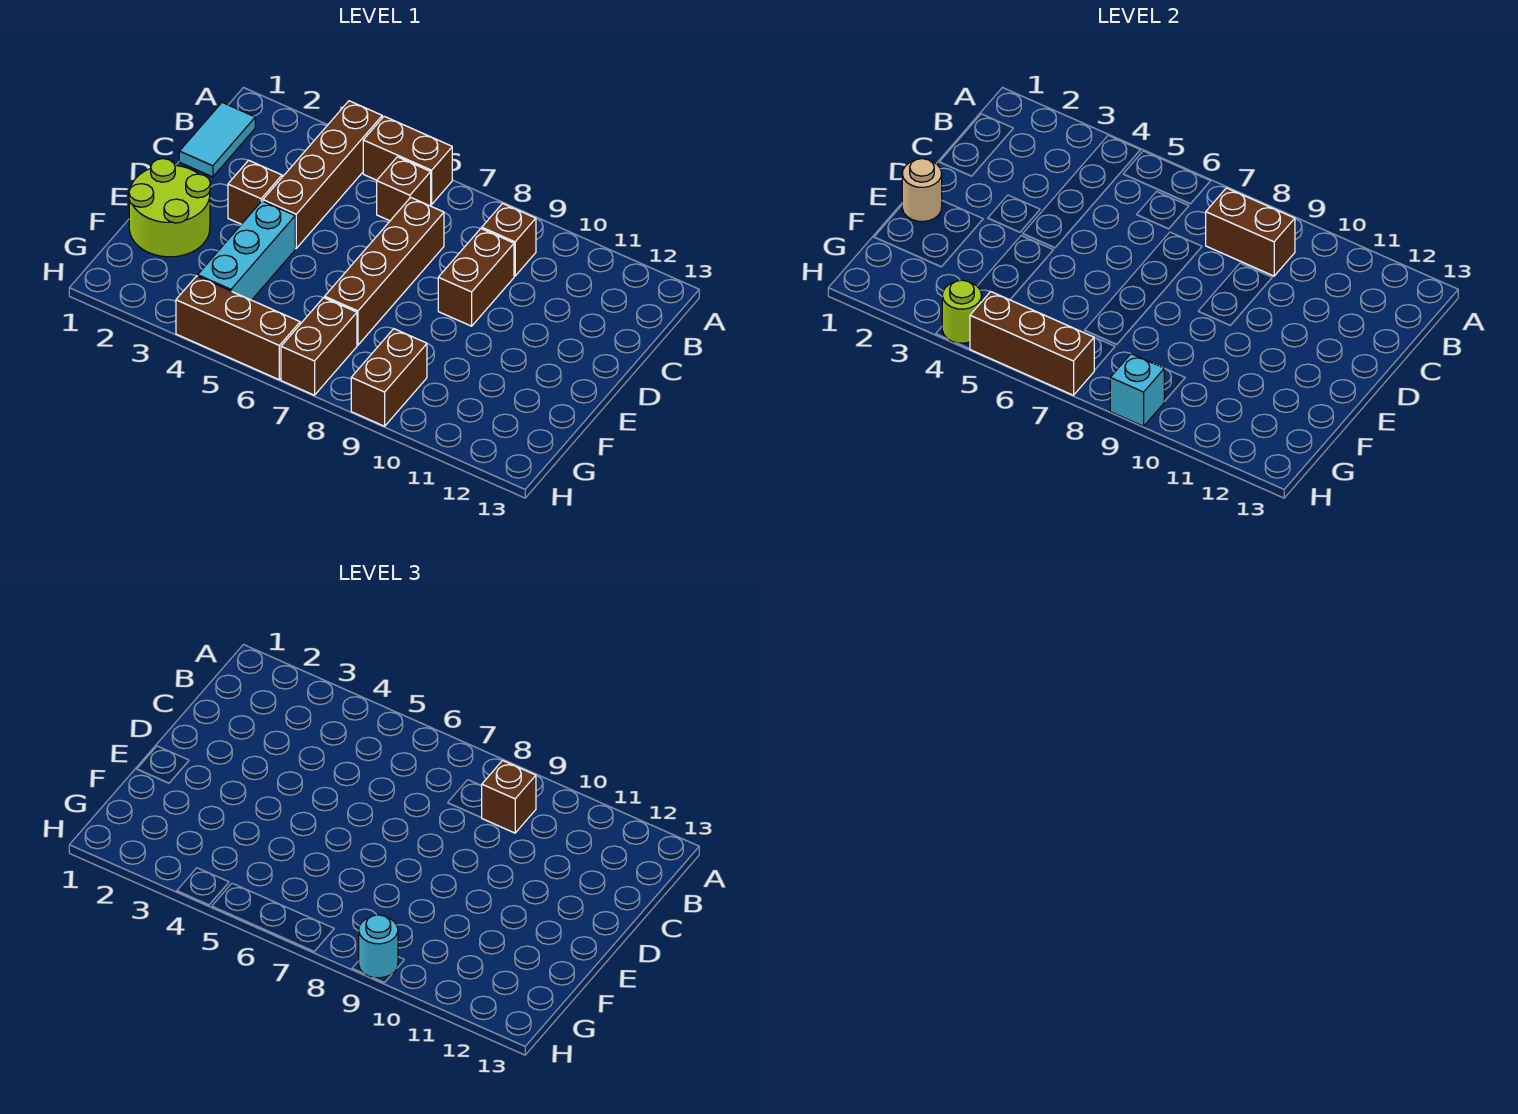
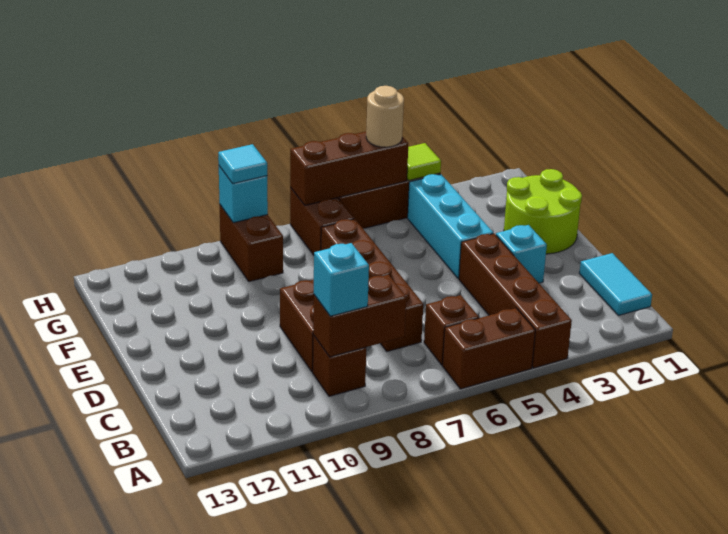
brown 1x1 brick [482,760,536,833] -> cyan 1x1 brick [314,243,369,316]
brown 1x1 brick [228,160,282,224] -> cyan 1x1 brick [496,225,547,283]
tan 1x1 round brick [902,159,942,222] -> tan 1x1 round brick moved to [366,86,404,147]
lime 1x1 round brick [942,280,982,343] -> lime 1x1 tile [407,143,441,180]
cyan 1x1 round brick [359,915,398,978] -> cyan 1x1 tile [218,144,267,183]

